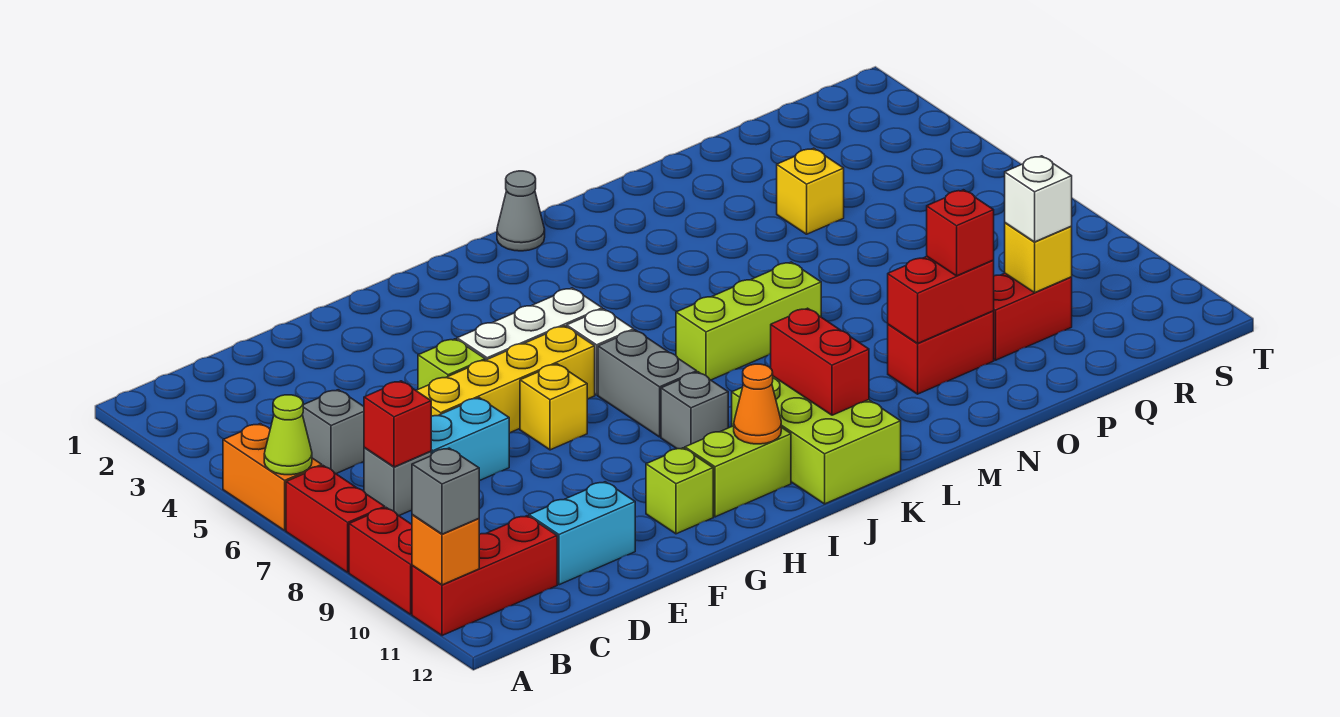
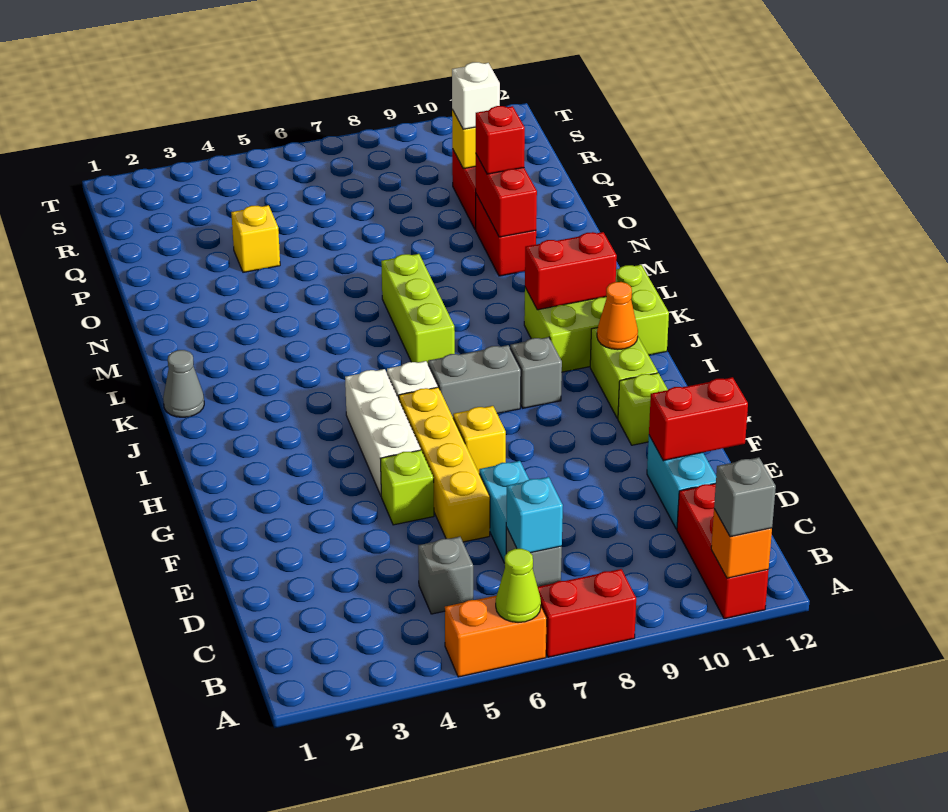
red 1x2 brick [349,508,412,614] -> red 1x2 brick moved to [649,377,748,461]
red 1x1 brick [364,381,431,467] -> cyan 1x1 brick [506,477,563,553]

